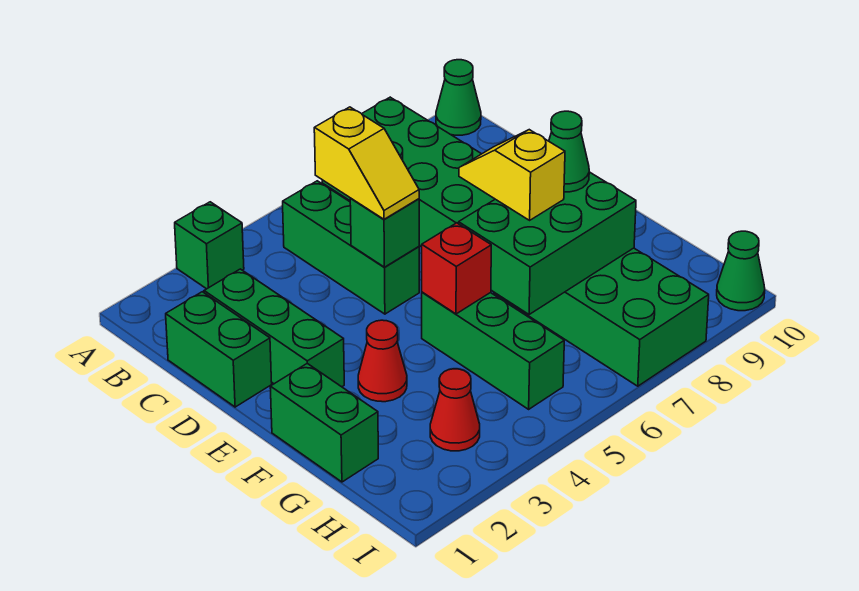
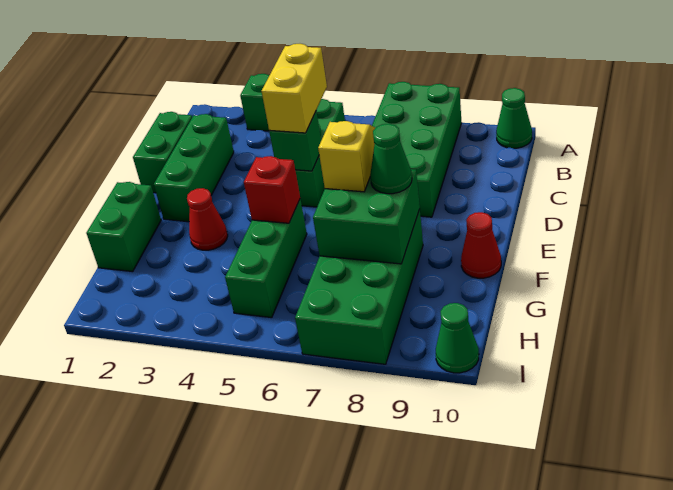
yellow 1x2 slope [314,107,419,219] -> yellow 1x2 brick [262,44,327,133]
green 2x3 brick [459,172,636,315] -> green 2x2 brick [313,169,420,264]
red 1x1 cone [430,369,480,451] -> red 1x1 cone moved to [461,212,501,278]

